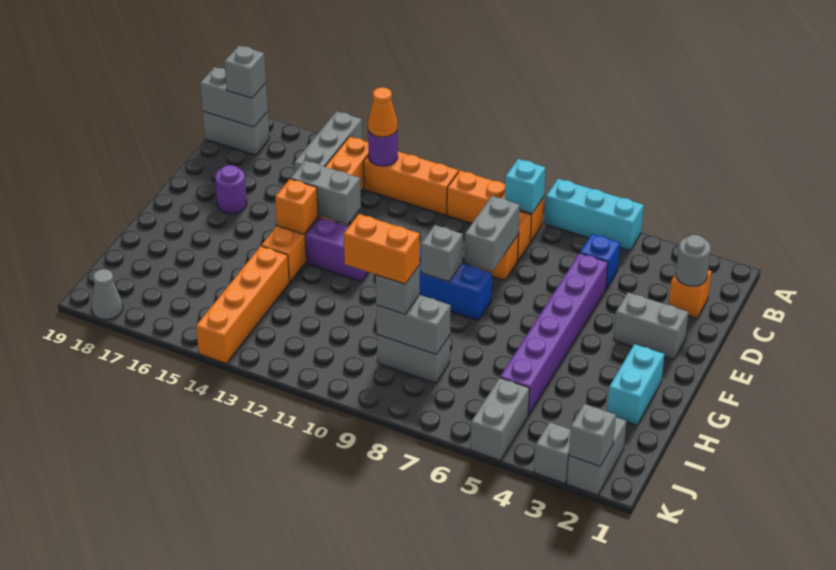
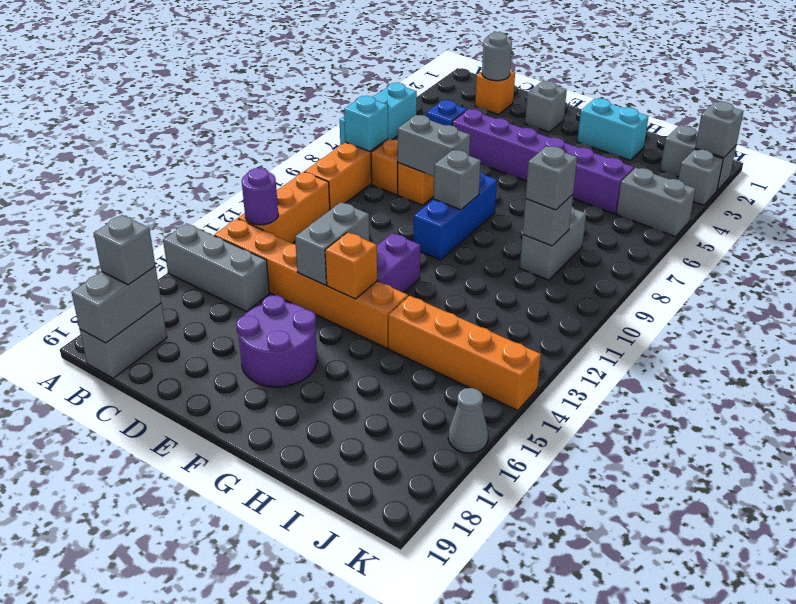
orange 1x1 cone [368,87,397,137] -> none
grey 1x2 brick [614,292,688,360] -> grey 1x1 brick [525,81,567,132]
purple 1x1 round brick [215,165,247,214] -> purple 2x2 round brick [236,295,317,387]
grey 1x2 brick [376,295,451,354] -> grey 1x1 brick [523,195,573,246]
orange 1x2 brick [344,214,420,284] -> none
grey 1x1 cone [91,269,123,320] -> grey 1x1 cone moved to [448,388,488,453]

